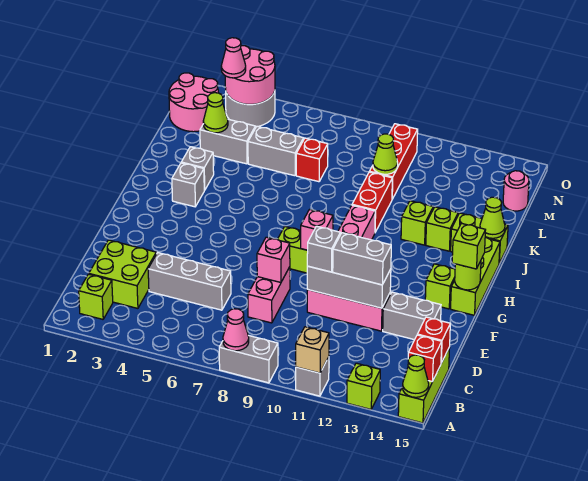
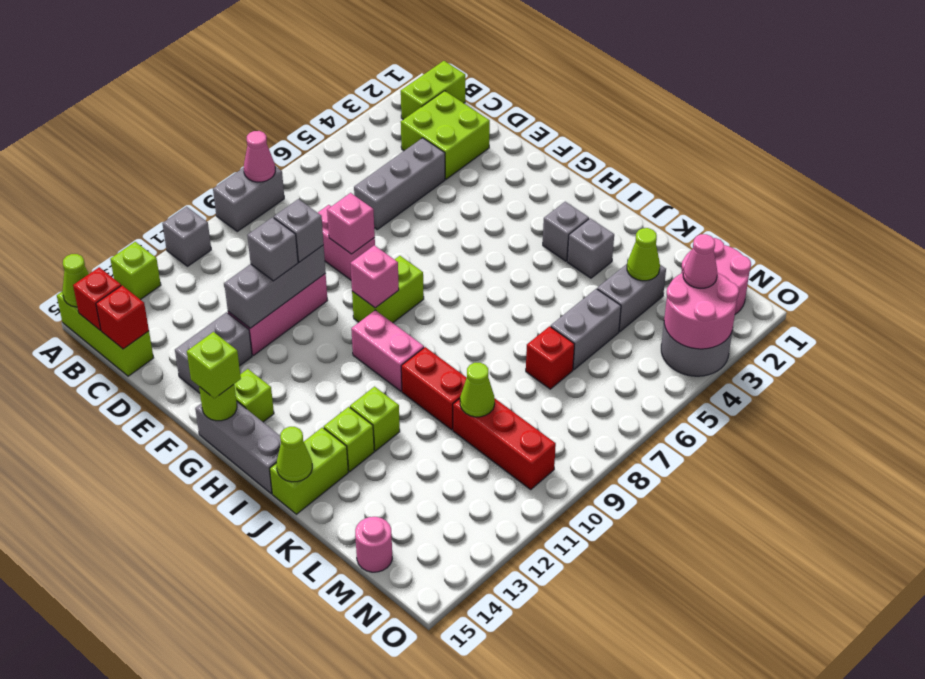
tan 1x1 brick [296,327,329,373] -> none
lime 1x1 brick [79,274,113,319] -> lime 1x2 brick [401,61,465,120]
grey 1x2 brick [333,233,391,285] -> grey 1x1 brick [247,217,298,281]
lime 1x3 brick [451,238,500,315] -> grey 1x3 brick [195,402,281,493]

